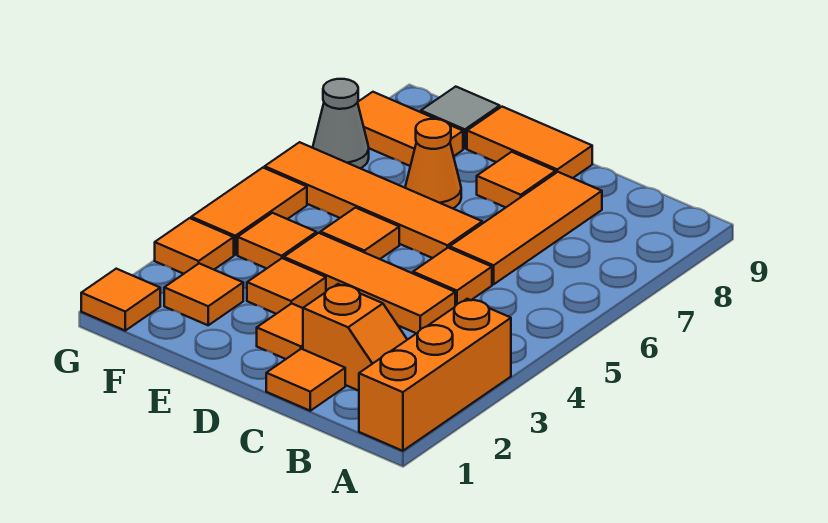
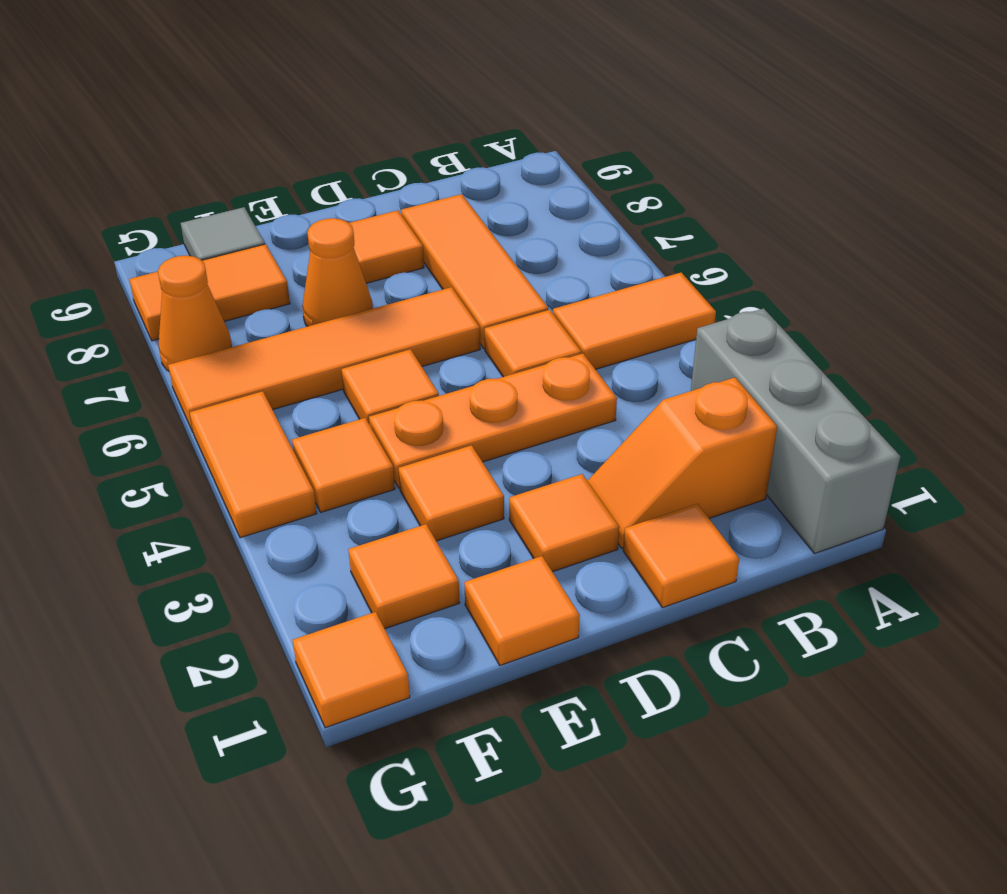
orange 1x3 brick [359,299,511,451] -> grey 1x3 brick [691,308,900,554]
orange 1x2 slope [303,284,407,391] -> orange 1x2 slope turned to [588,378,777,548]
orange 1x3 tile [284,233,455,333] -> orange 1x3 plate [369,354,617,488]
orange 1x2 tile [467,107,592,178] -> orange 1x2 tile moved to [553,272,716,369]
orange 1x1 tile [155,218,234,274] -> orange 1x1 tile moved to [464,556,580,665]
grey 1x1 cone [313,79,369,168] -> orange 1x1 cone [158,256,232,371]

